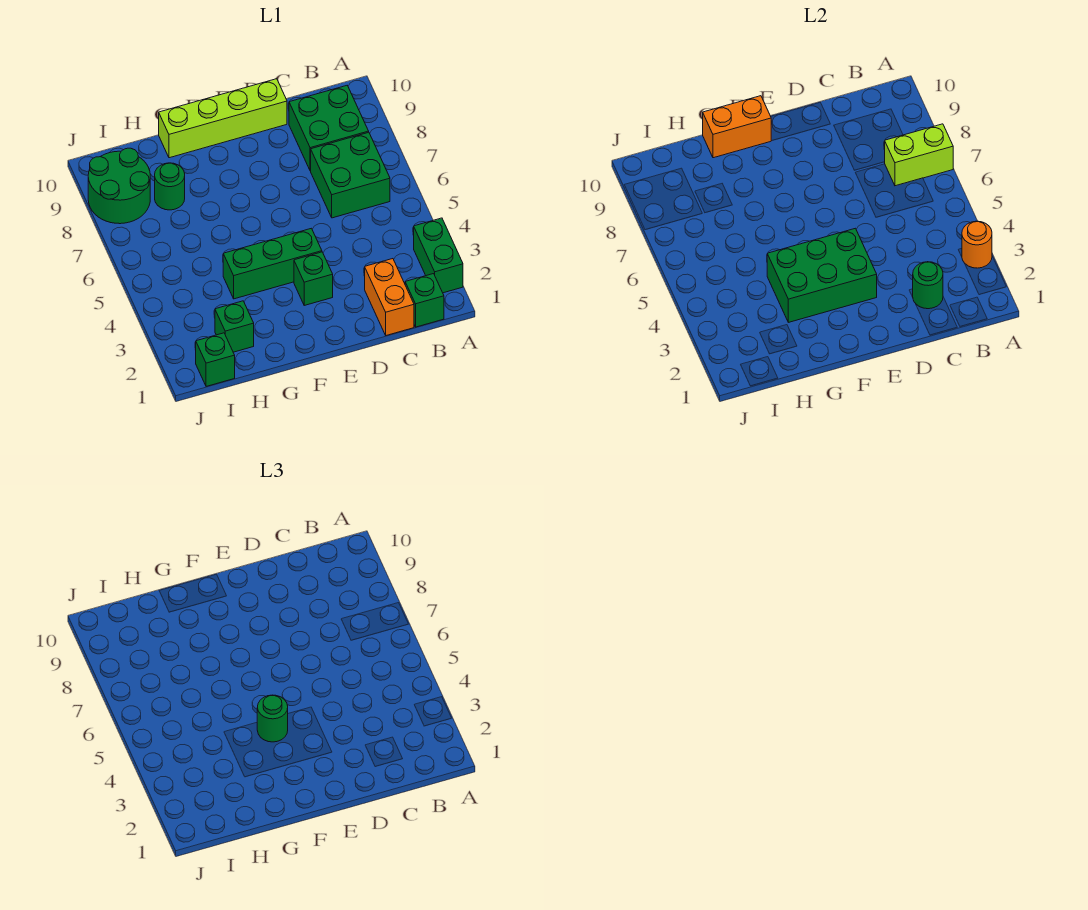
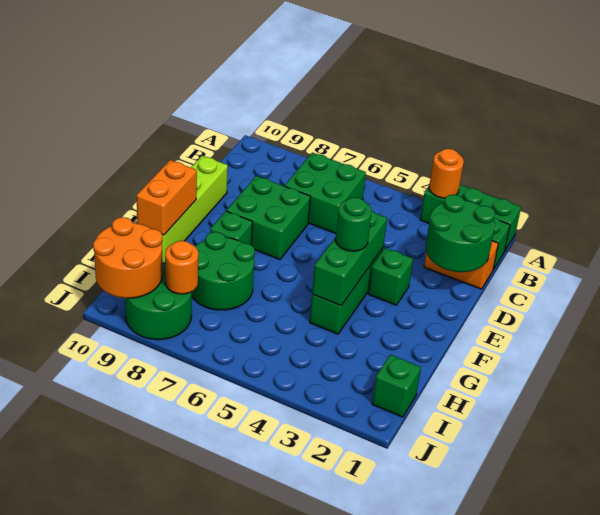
green 1x2 brick [414,218,463,293] -> green 1x3 brick [420,185,521,250]
lime 1x2 brick [885,124,953,186] -> none
green 2x2 brick [289,86,369,171] -> green 2x2 brick moved to [226,176,310,260]
green 1x1 round brick [913,262,943,309] -> green 2x2 round brick [426,194,495,272]
green 2x3 brick [767,228,877,322] -> green 1x3 brick [312,210,387,306]
green 1x1 brick [215,301,254,352] -> green 1x1 brick moved to [210,211,253,245]
green 1x1 round brick [155,163,185,210] -> green 2x2 round brick [192,232,255,310]
none -> orange 1x1 round brick [165,241,198,294]
none -> orange 2x2 round brick [93,217,162,298]

